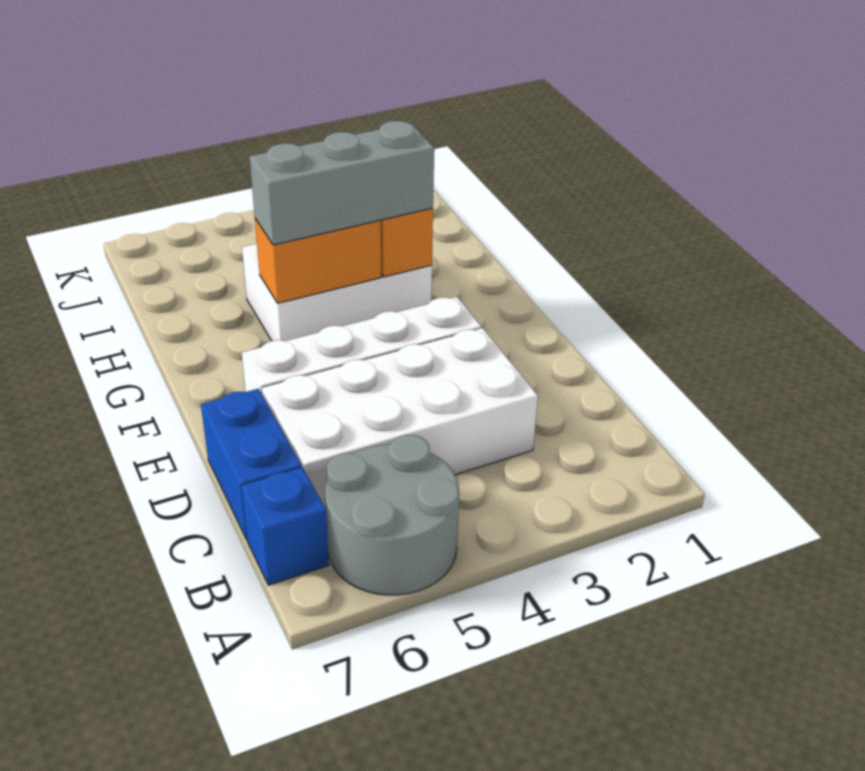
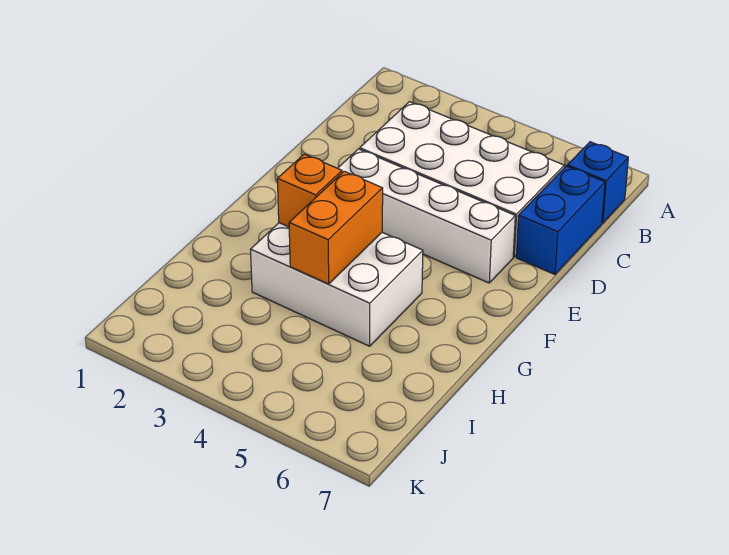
grey 2x2 round brick [325,435,459,595] -> none
grey 1x3 brick [250,121,434,245] -> none
orange 1x2 brick [255,219,381,303] -> orange 1x2 brick turned to [289,171,383,284]

